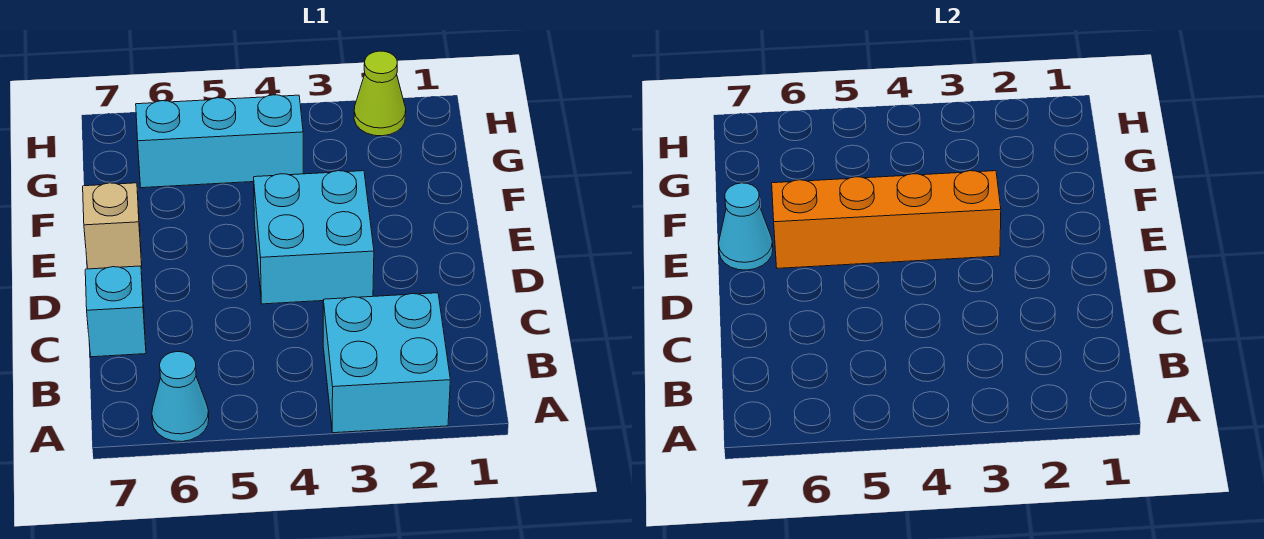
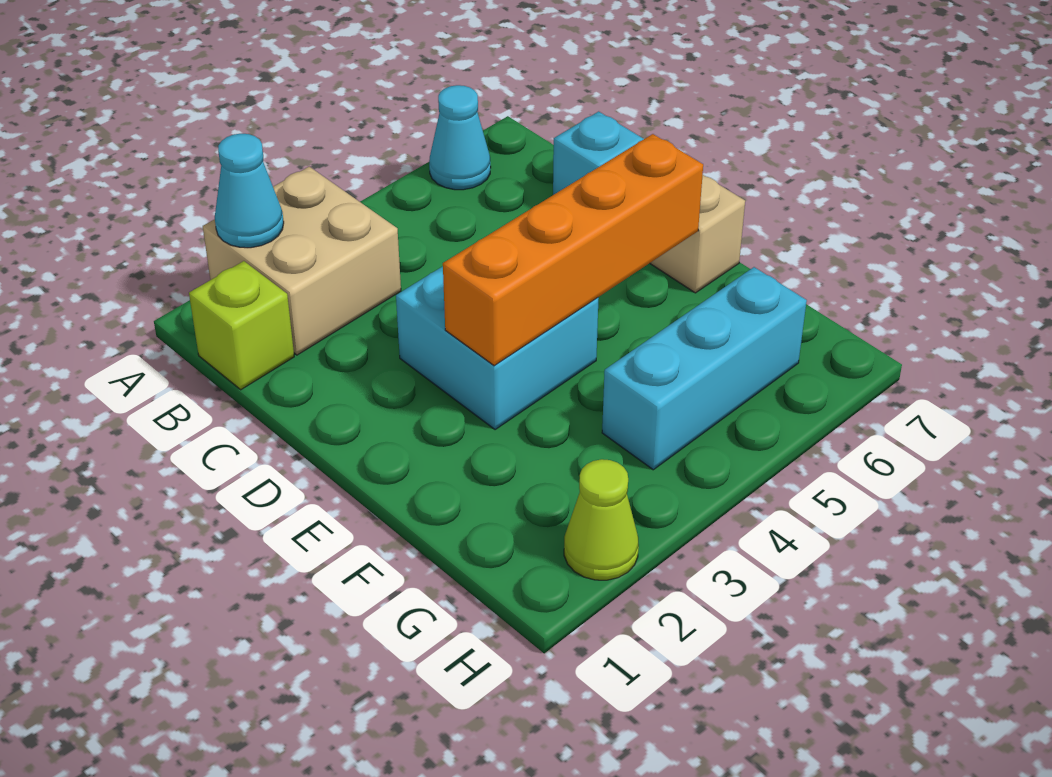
cyan 2x2 brick [323,293,450,433] -> tan 2x2 brick [203,167,401,355]
none -> lime 1x1 brick [189,261,294,390]
cyan 1x1 cone [718,183,773,270] -> cyan 1x1 cone moved to [215,134,284,248]

